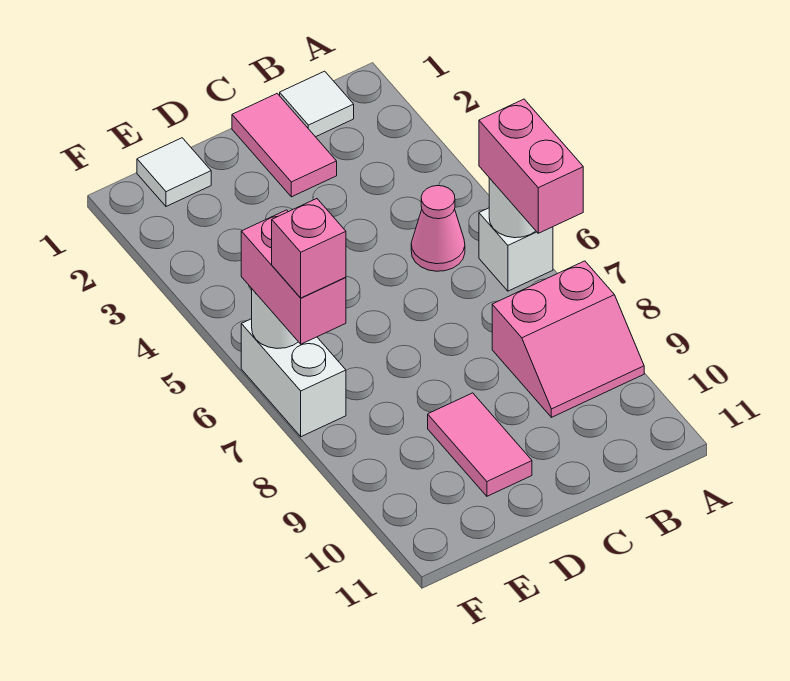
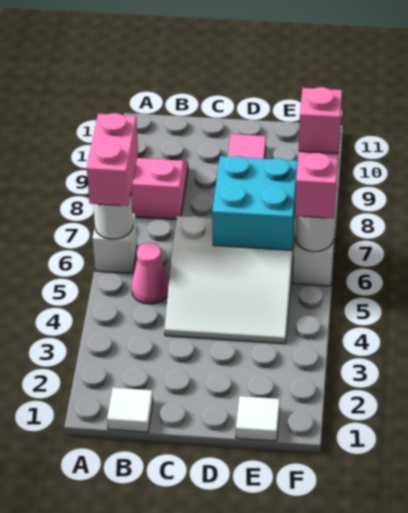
pink 1x2 tile [232,94,337,197] -> none
none -> white 3x3 slope [165,216,294,344]
none -> cyan 2x2 brick [212,156,298,250]

